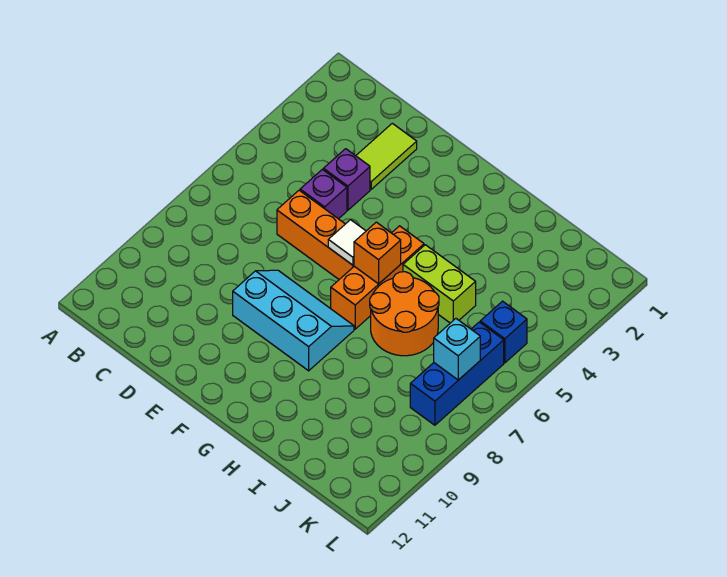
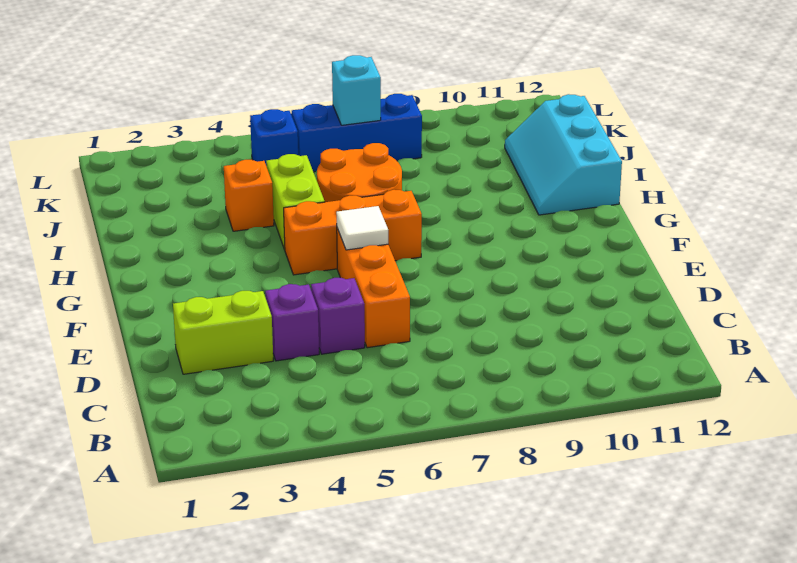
lime 1x2 tile [356,123,417,189] -> lime 1x2 brick [173,290,273,374]
cyan 2x3 slope [233,270,354,371] -> cyan 2x3 slope moved to [505,94,622,215]
orange 1x1 brick [354,222,401,284] -> orange 1x1 brick moved to [224,160,274,231]

